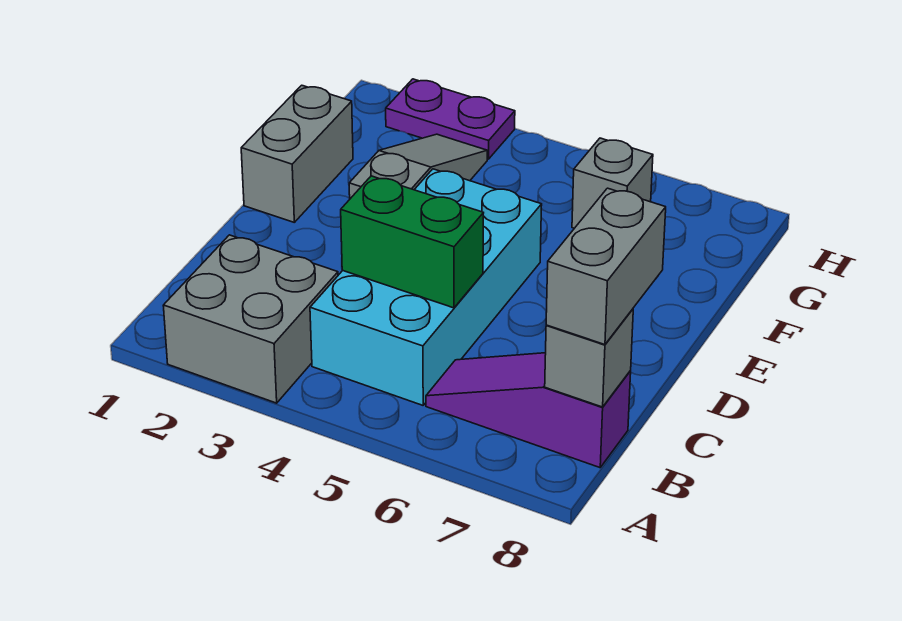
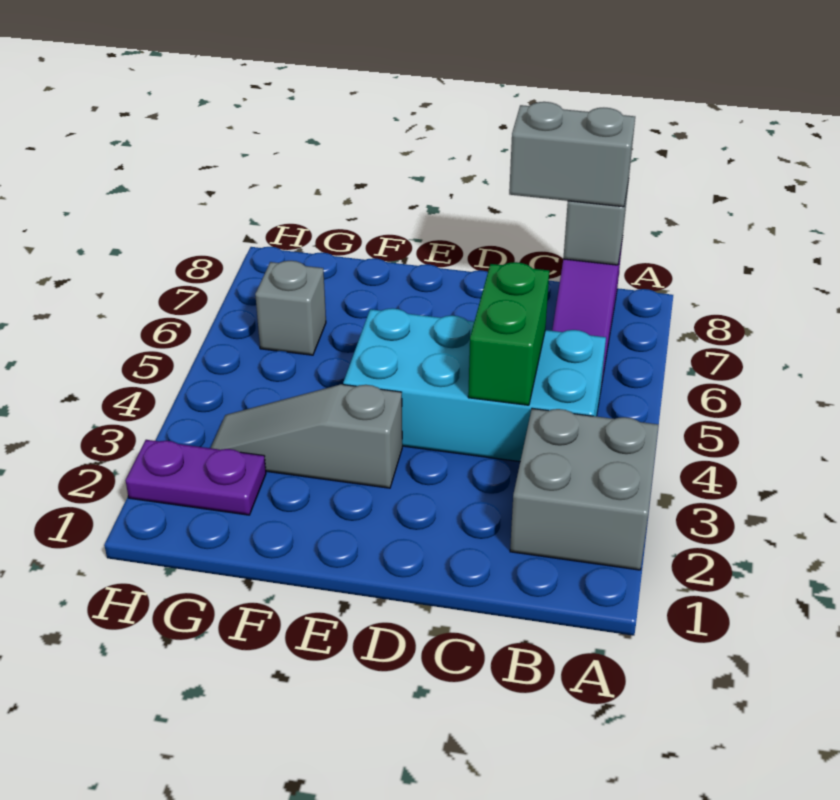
grey 1x2 brick [241,85,353,222] -> none
purple 1x2 plate [386,79,515,159] -> purple 1x2 plate turned to [126,440,266,515]

